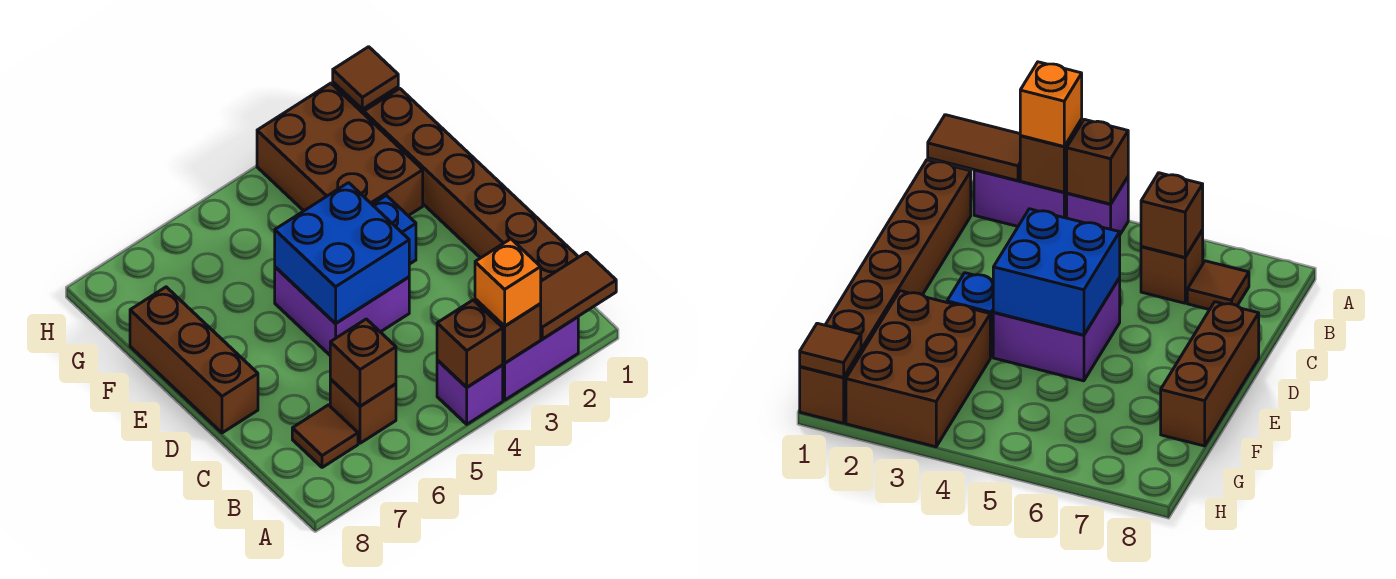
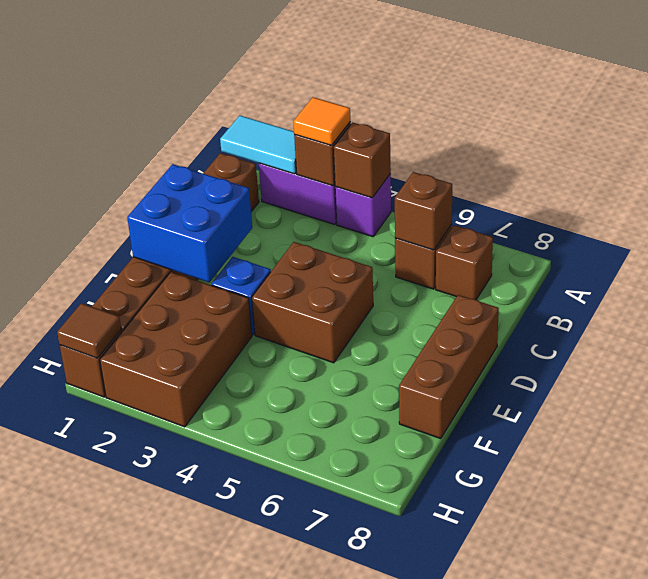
brown 1x2 tile [540,252,616,339] -> cyan 1x2 tile [220,115,296,174]
orange 1x1 brick [475,239,541,326] -> orange 1x1 tile [293,97,350,146]
brown 1x1 tile [292,405,358,467] -> brown 1x1 brick [436,225,493,299]
purple 2x2 brick [275,267,409,355] -> brown 2x2 brick [252,242,373,363]
blue 2x2 brick [275,183,409,324] -> blue 2x2 brick moved to [127,164,252,282]

